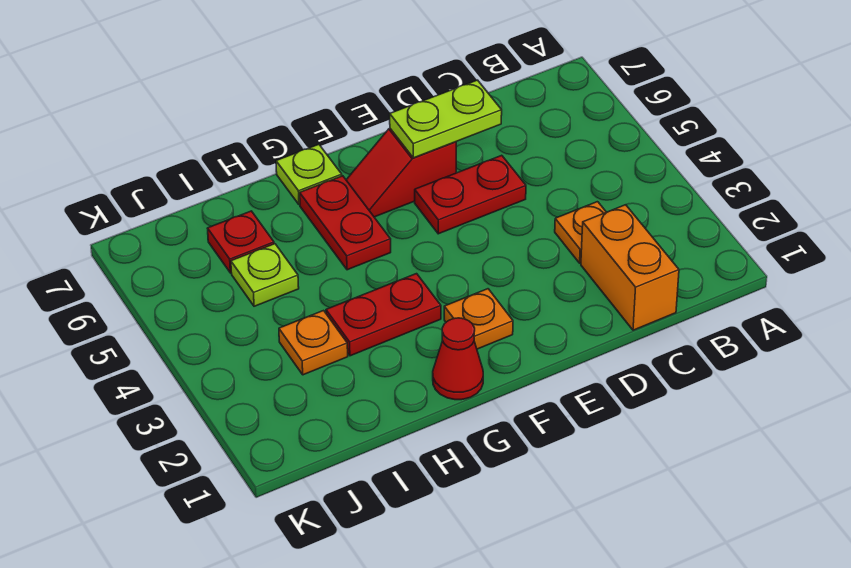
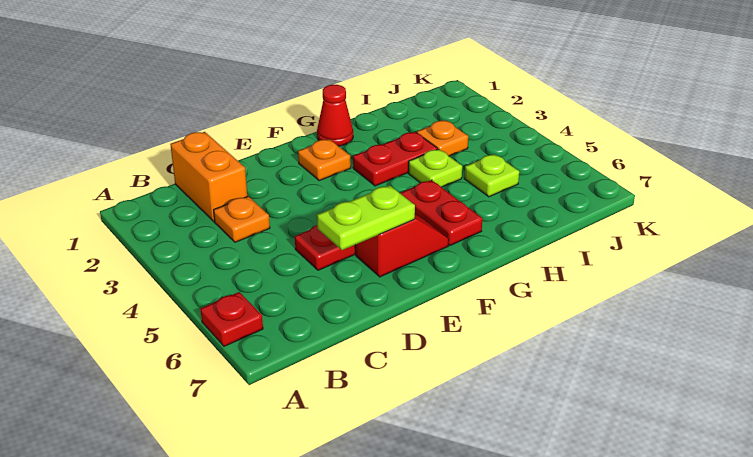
lime 1x1 plate [276,144,342,205] -> lime 1x1 plate moved to [409,149,462,187]
red 1x1 plate [207,211,274,273] -> red 1x1 plate moved to [200,292,263,346]

